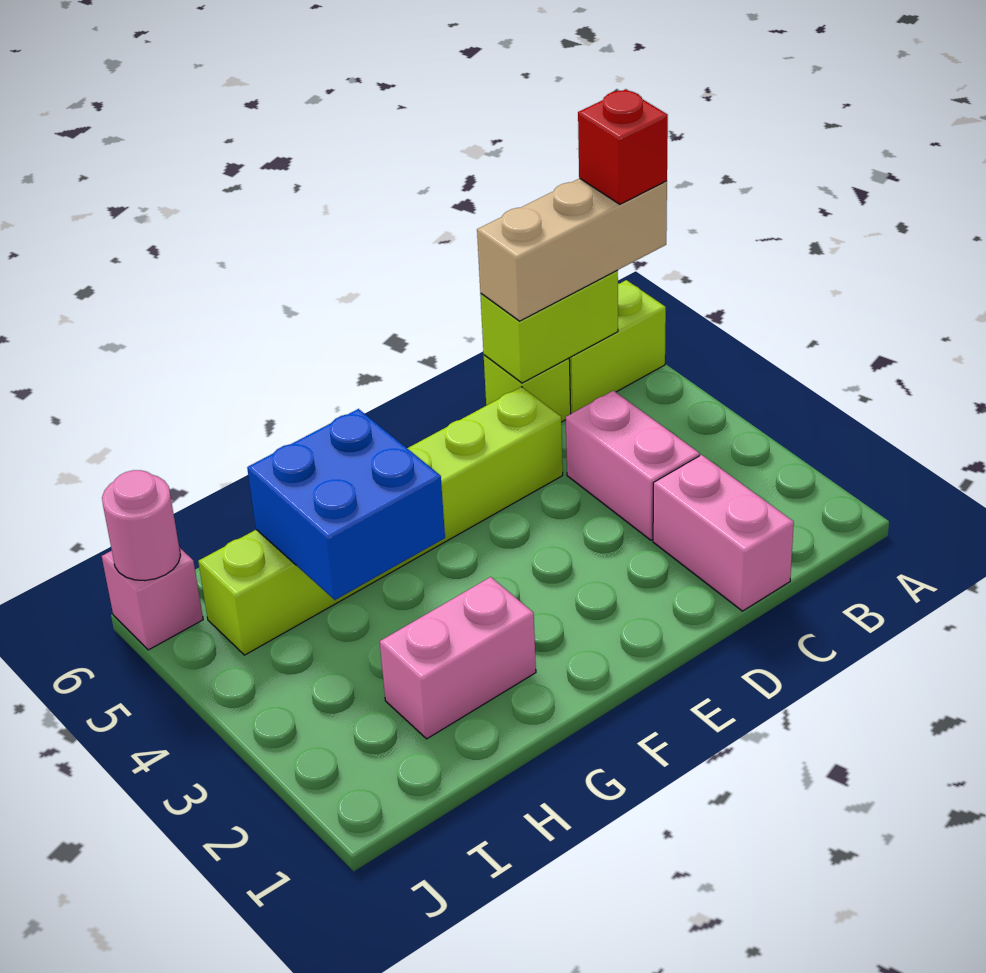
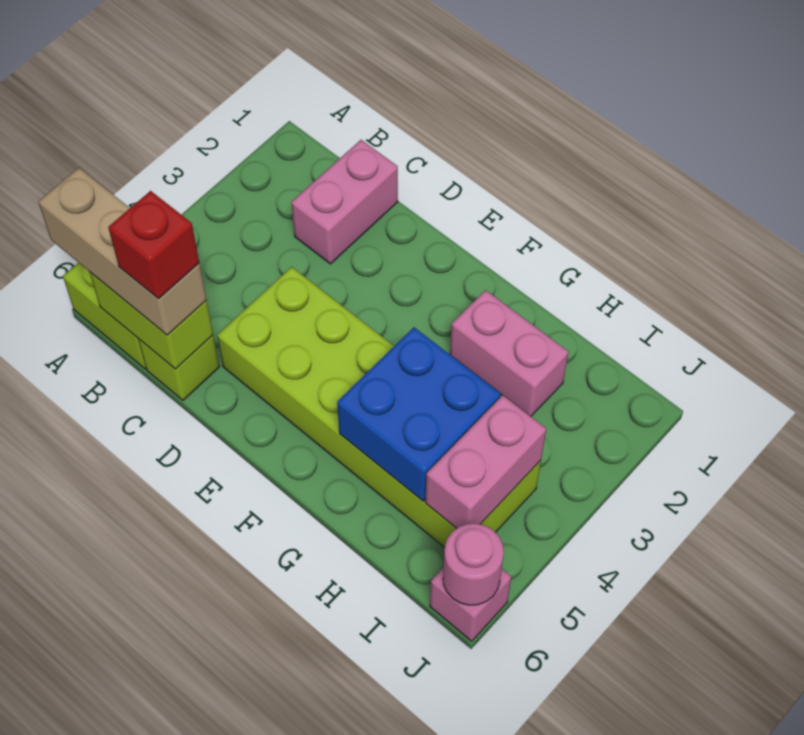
red 1x1 brick [578,89,668,204] -> red 1x1 brick moved to [108,191,199,299]
pink 1x2 brick [566,391,700,540] -> pink 1x2 brick moved to [425,395,546,529]
lime 1x6 brick [198,387,563,655] -> lime 2x6 brick [217,267,541,548]

